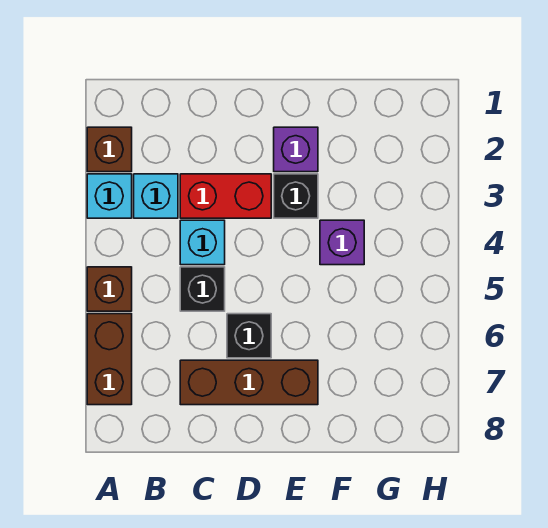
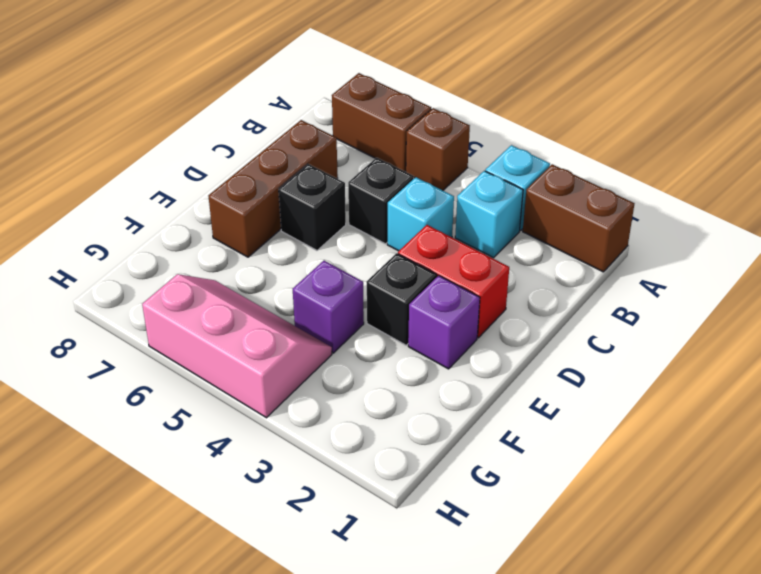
brown 1x1 brick [87,127,132,172] -> brown 1x2 brick [523,164,634,272]
red 1x2 brick [180,174,271,218] -> red 1x2 brick turned to [398,225,509,338]
none -> pink 2x3 slope [142,274,332,418]

